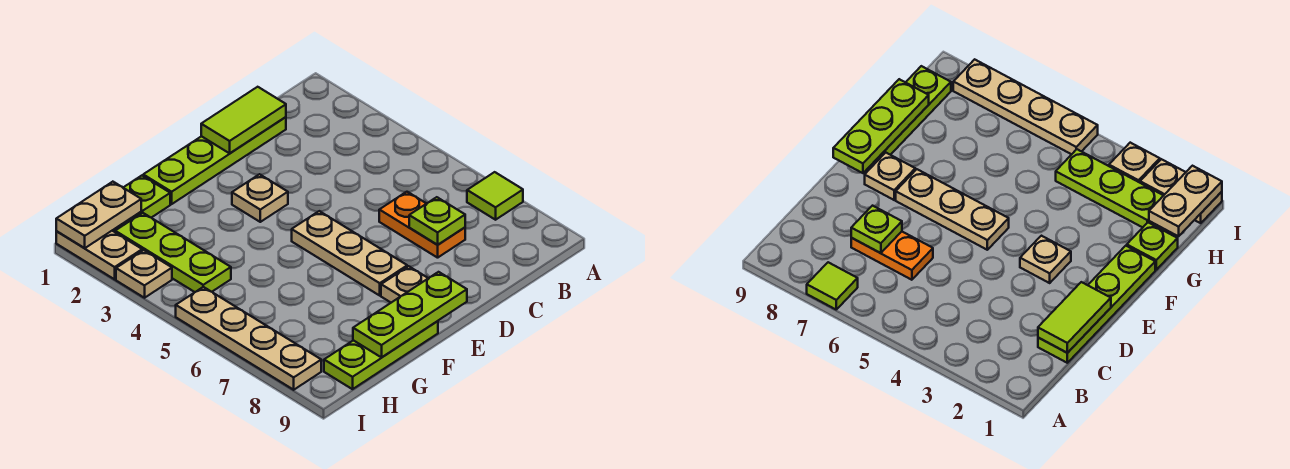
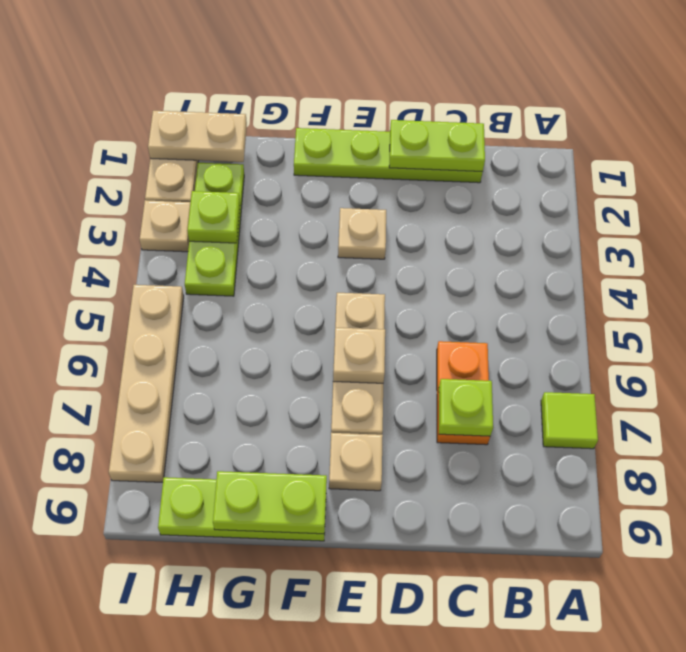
lime 1x2 tile [201,87,286,153] -> lime 1x2 plate [389,120,485,171]
none -> tan 1x1 plate [333,328,385,383]
lime 1x3 plate [353,272,467,357] -> lime 1x2 plate [213,471,327,534]
lime 1x1 plate [123,176,170,218] -> lime 1x1 plate moved to [188,191,240,243]

